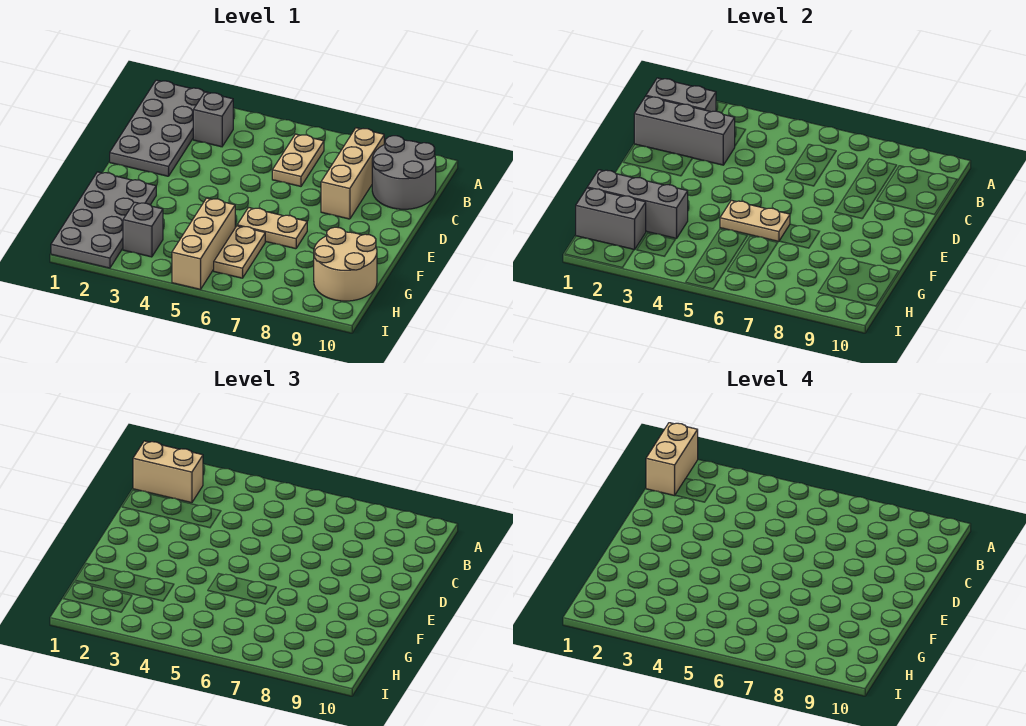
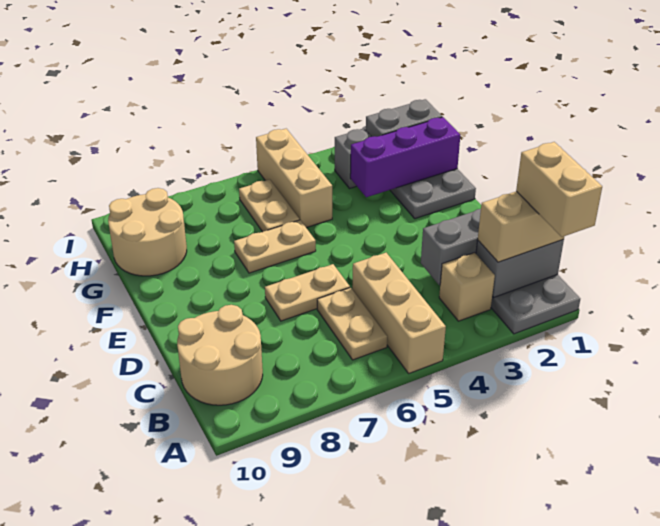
grey 1x1 brick [193,92,233,147] -> tan 1x1 brick [439,253,495,321]
tan 1x3 brick [321,128,384,219] -> tan 1x3 brick moved to [352,253,446,373]
grey 2x2 round brick [372,136,436,209] -> tan 2x2 round brick [177,305,263,405]
tan 1x2 plate [720,200,790,242] -> tan 1x2 plate moved to [265,264,350,321]
grey 1x3 brick [587,170,688,239] -> purple 1x3 brick [350,117,460,197]

